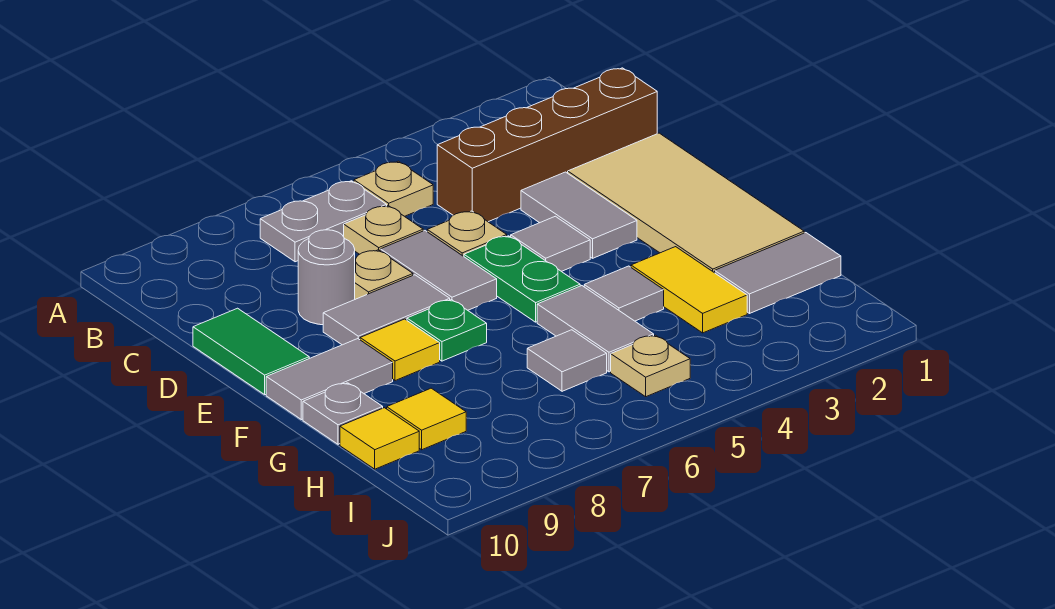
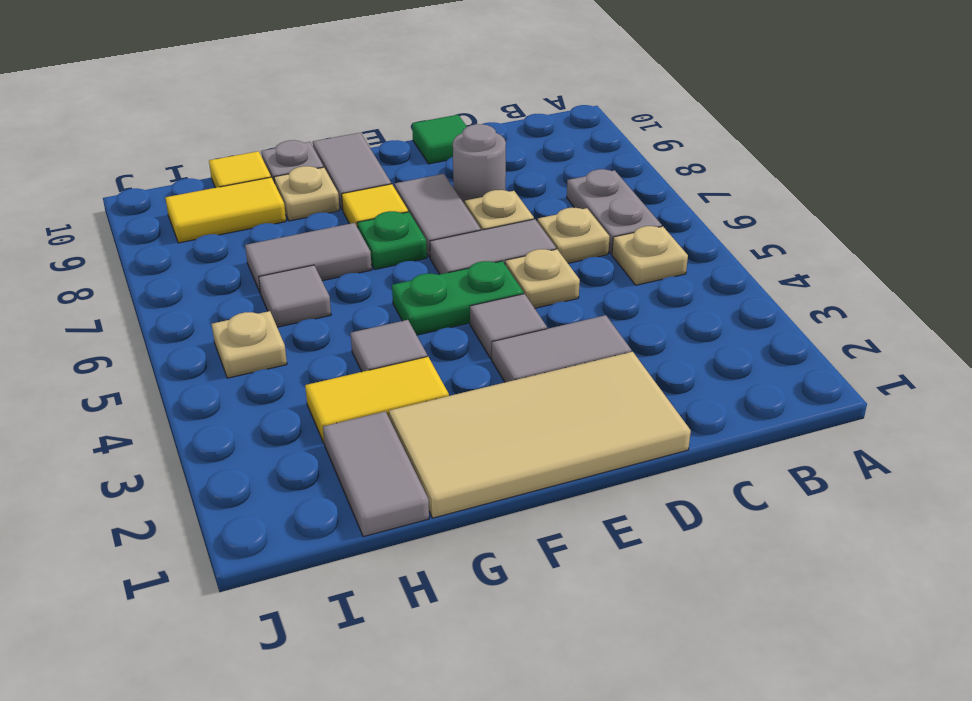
brown 1x4 brick [437,68,657,222] -> none
green 1x2 tile [193,308,309,395] -> green 1x1 tile [412,115,467,164]
grey 1x2 tile [537,286,654,372] -> grey 1x2 tile moved to [245,223,372,293]
none -> tan 1x1 plate [274,166,340,221]
yellow 1x1 tile [387,388,466,450] -> yellow 1x2 tile [165,177,286,243]

